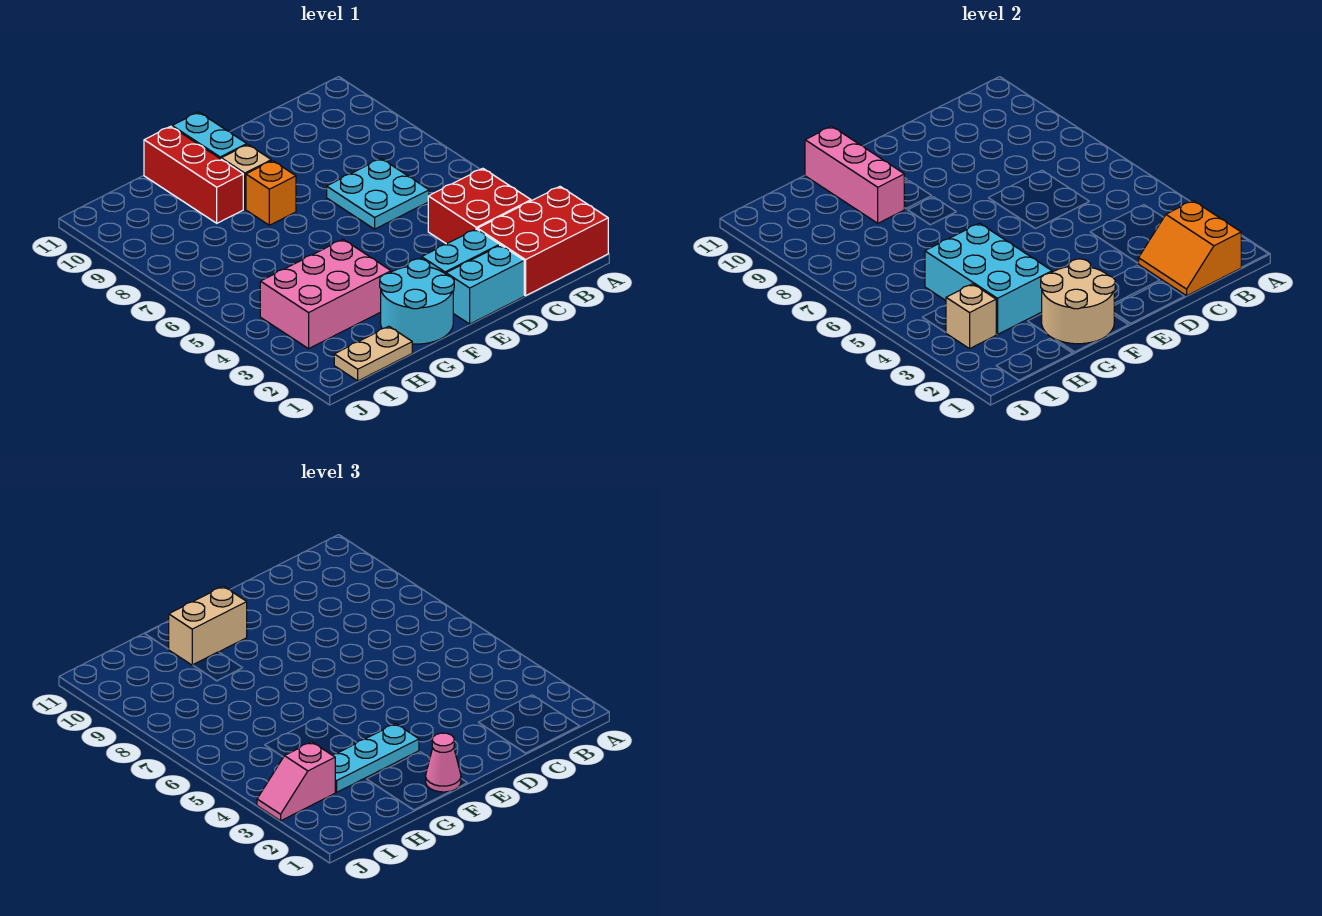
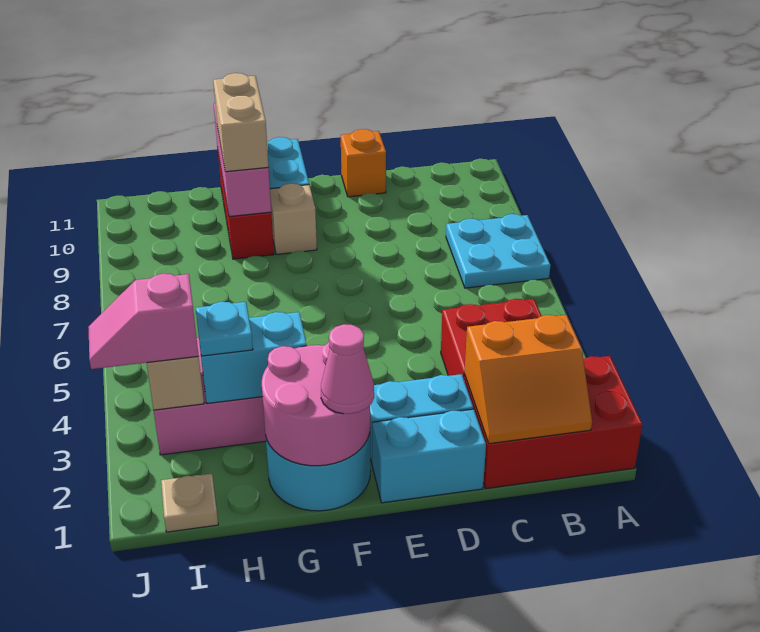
orange 2x2 slope [1138,201,1241,296] -> orange 2x2 slope turned to [465,315,592,444]
cyan 2x2 plate [327,159,429,229] -> cyan 2x2 plate moved to [446,214,550,288]
tan 2x2 round brick [1041,259,1115,344] -> pink 2x2 round brick [262,342,370,466]
cyan 1x3 plate [333,724,419,792] -> cyan 1x1 plate [196,302,253,356]
orange 1x1 brick [246,161,296,225] -> orange 1x1 brick moved to [341,129,386,197]
tan 1x2 brick [169,586,247,665] -> tan 1x2 brick turned to [213,73,269,172]
cyan 2x3 brick [925,223,1052,334] -> cyan 1x2 brick [199,312,307,404]
tan 1x2 plate [334,326,412,381] -> tan 1x1 plate [161,473,218,532]

